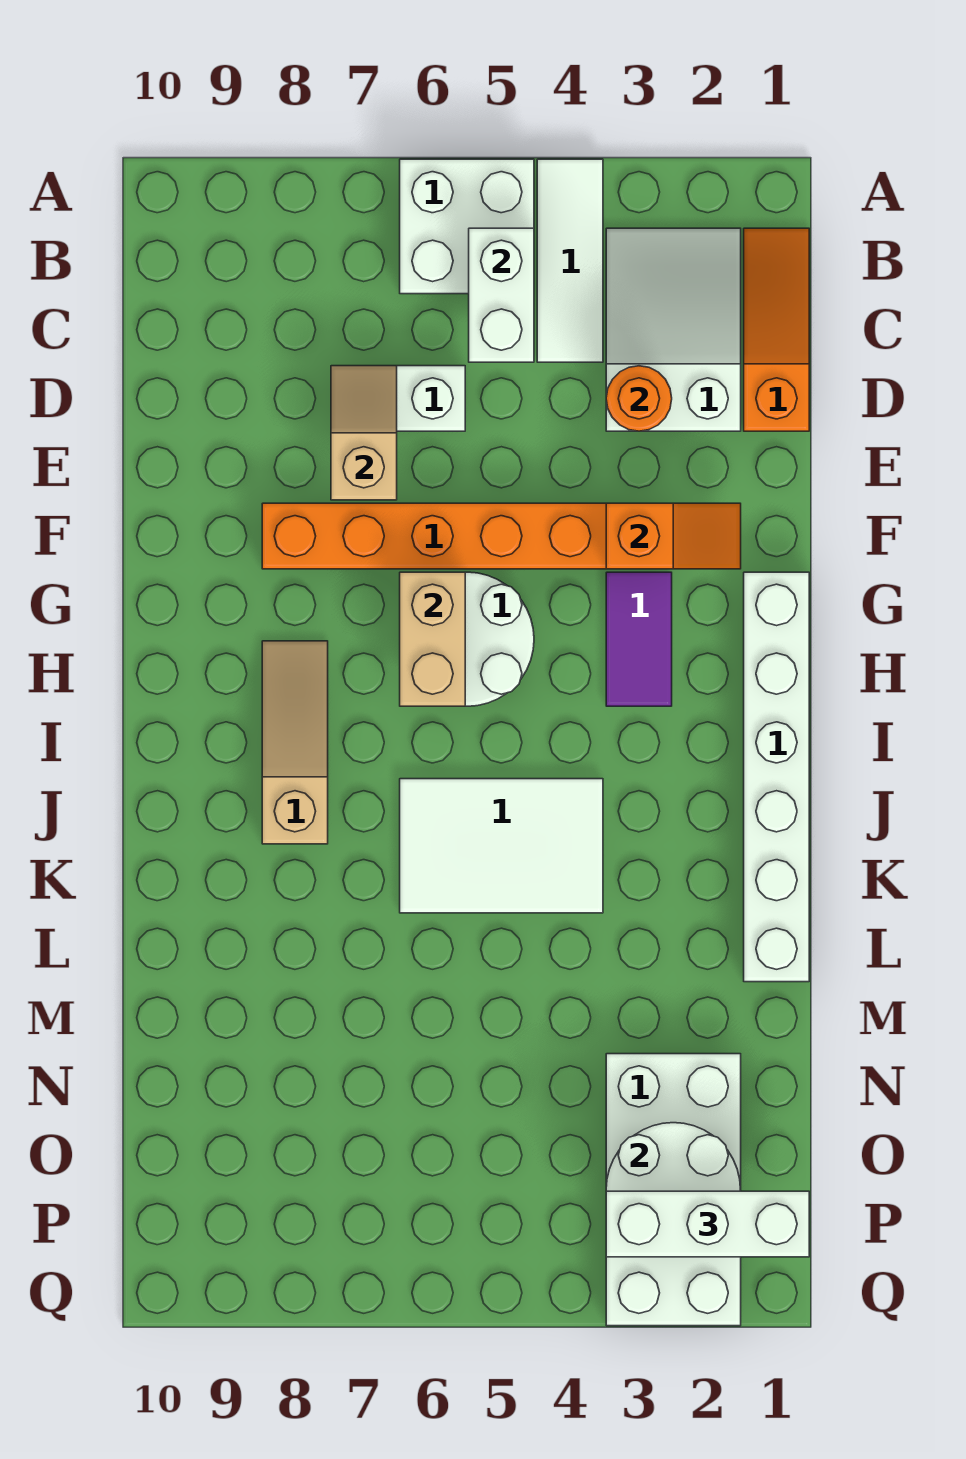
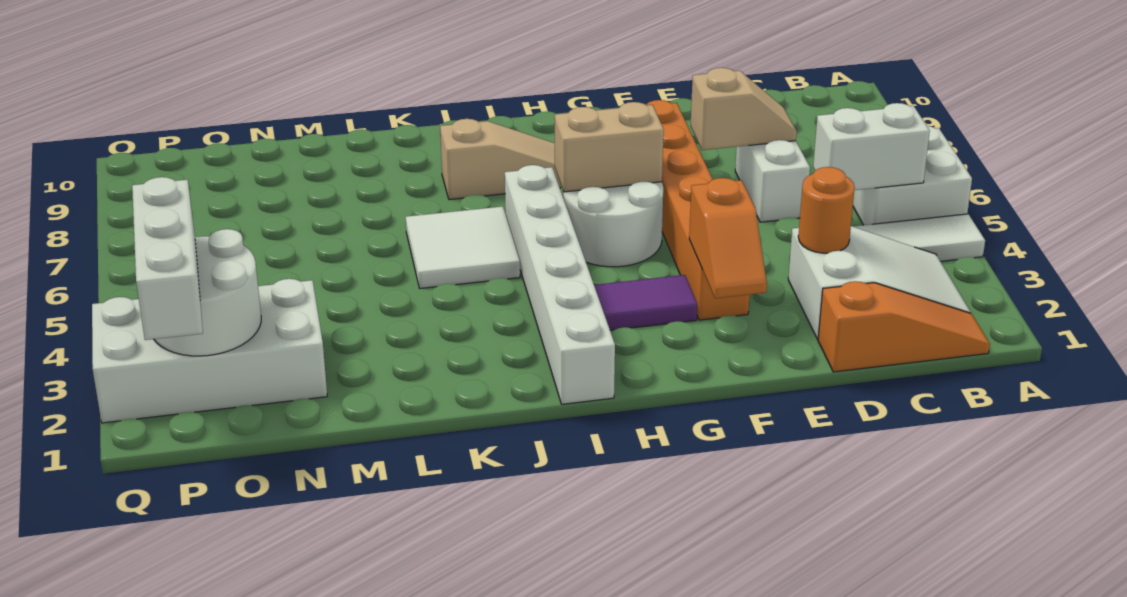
white 1x6 brick [744,572,809,982] -> white 1x6 brick turned to [505,165,615,404]
white 2x3 tile [400,779,603,913] -> white 2x2 tile [406,206,520,288]

